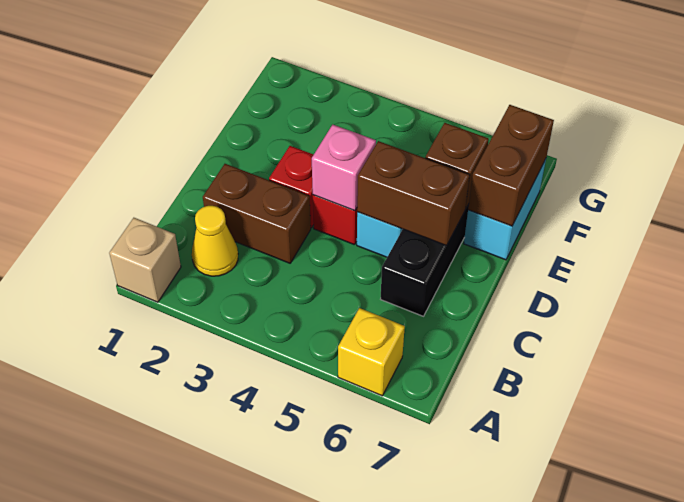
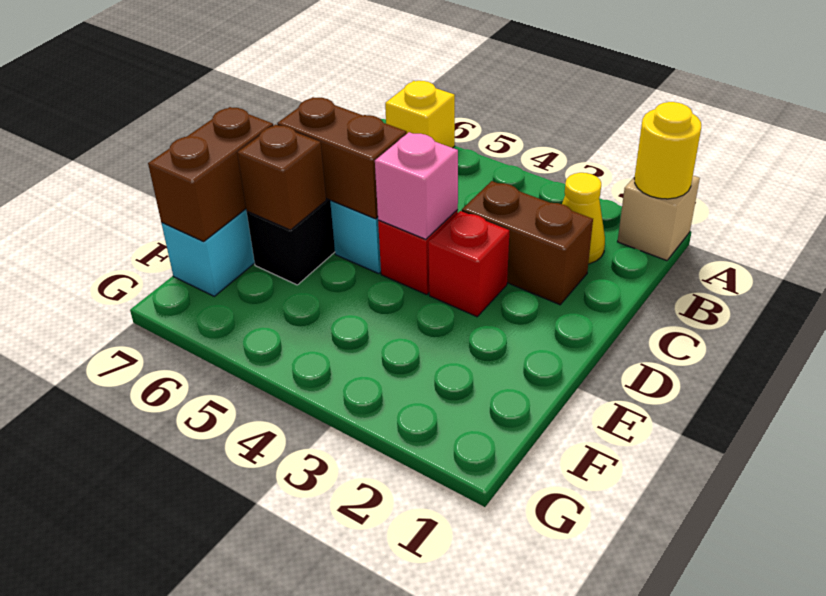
none -> yellow 1x1 round brick [634,102,701,199]

